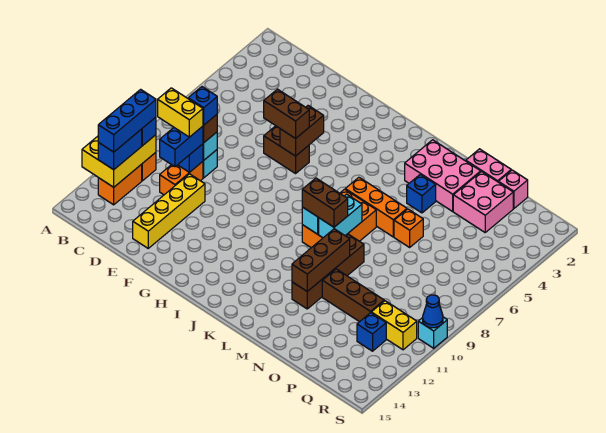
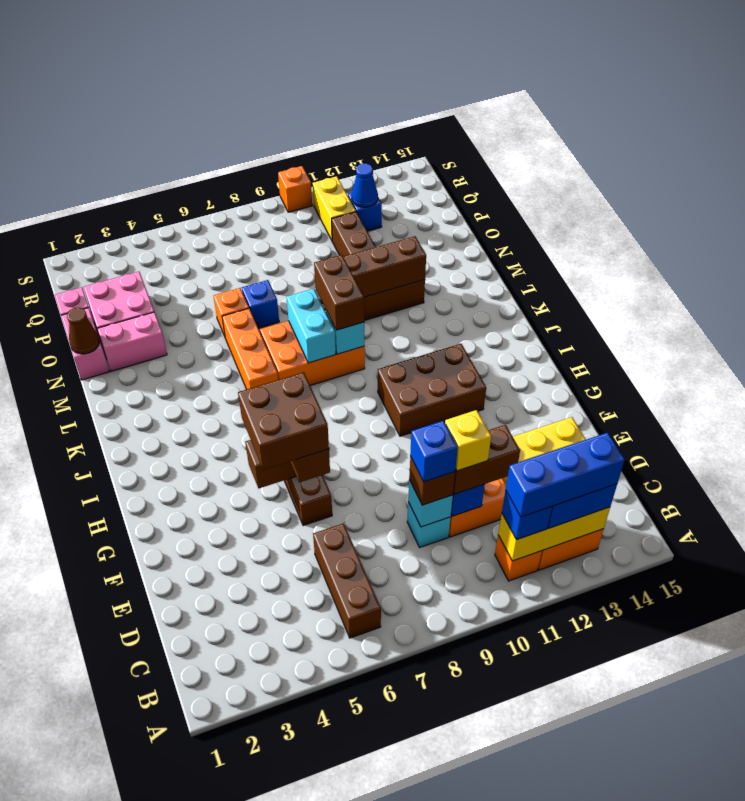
yellow 2x3 brick [82,135,156,187] -> yellow 1x3 brick [498,507,610,561]
none -> brown 1x3 brick [313,523,381,638]
yellow 1x2 brick [158,88,203,137] -> yellow 1x1 brick [445,410,491,471]
blue 1x2 brick [160,126,203,167] -> brown 1x2 brick [453,425,520,494]
none -> brown 2x2 brick [238,372,329,470]
none -> brown 2x3 brick [378,344,486,436]
pink 2x3 brick [405,140,481,211] -> pink 1x2 brick [97,312,167,371]
cyan 1x2 brick [319,194,362,238] -> cyan 1x2 brick turned to [287,289,336,363]
blue 1x1 brick [407,174,436,213] -> blue 1x1 brick moved to [242,280,279,328]
none -> brown 1x1 cone [67,308,100,354]
cyan 1x1 brick [418,317,447,348] -> orange 1x1 brick [278,166,312,212]
blue 1x1 cone [423,295,443,328] -> blue 1x1 cone moved to [352,163,378,207]

